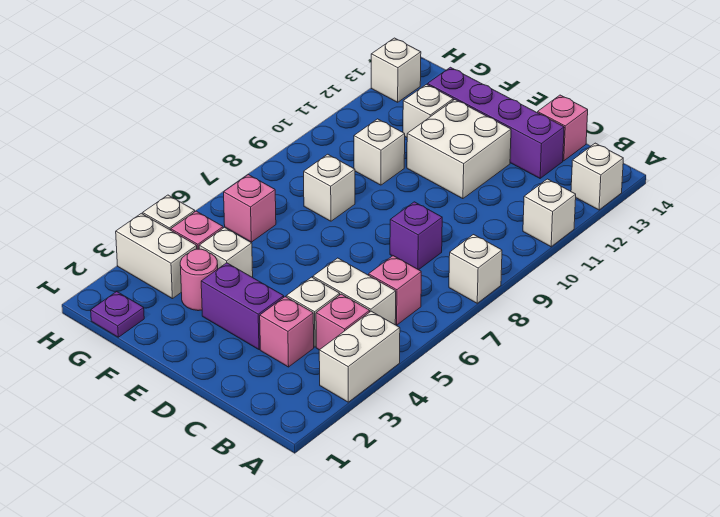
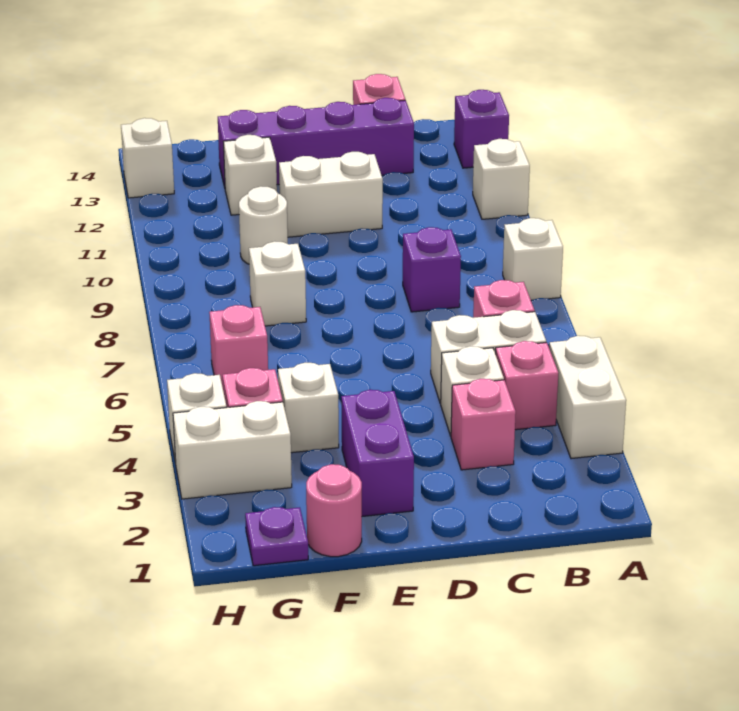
white 1x1 brick [571,143,623,210] -> purple 1x1 brick [454,90,509,168]
purple 1x2 brick [201,263,284,350] -> purple 1x2 brick turned to [341,390,414,516]
white 2x2 brick [407,100,511,199] -> white 1x2 brick [279,152,383,237]
pink 1x1 round brick [180,249,218,311] -> pink 1x1 round brick moved to [306,464,362,557]
white 1x1 brick [354,119,405,185] -> white 1x1 round brick [239,186,288,264]

